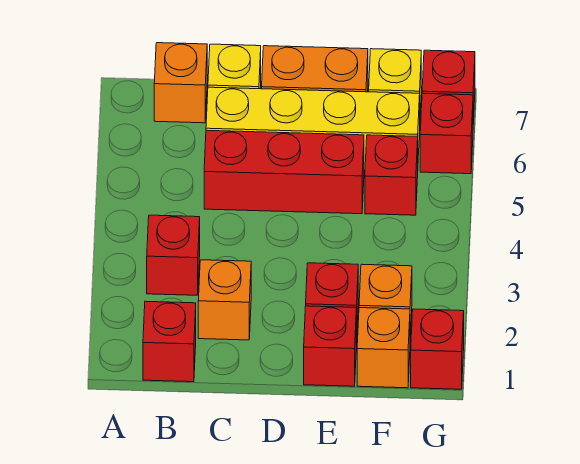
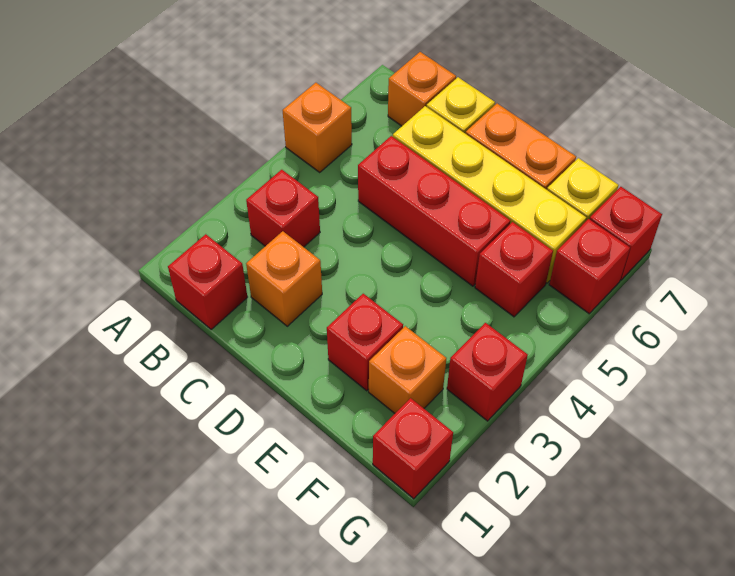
red 1x1 brick [304,306,356,386] -> red 1x1 brick moved to [447,323,528,421]
orange 1x1 brick [357,308,410,388] -> orange 1x1 brick moved to [283,83,352,172]

